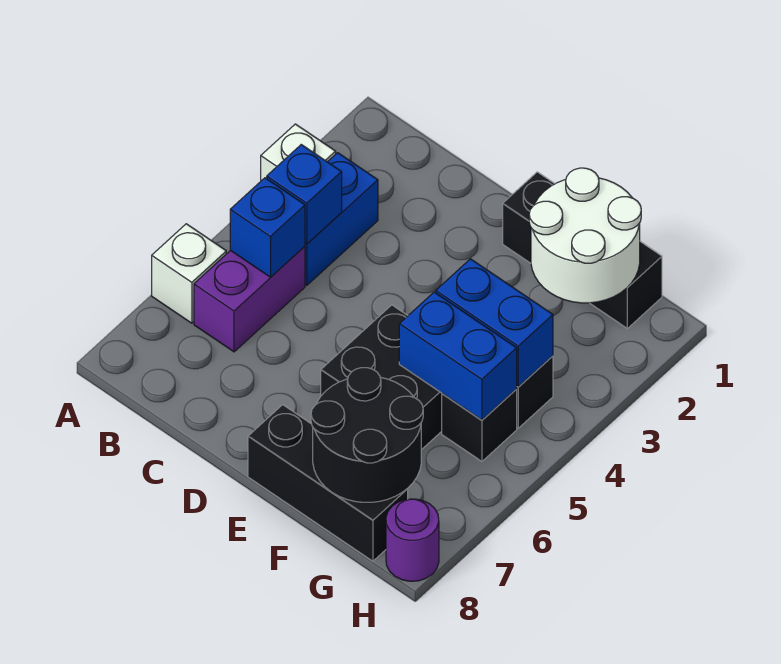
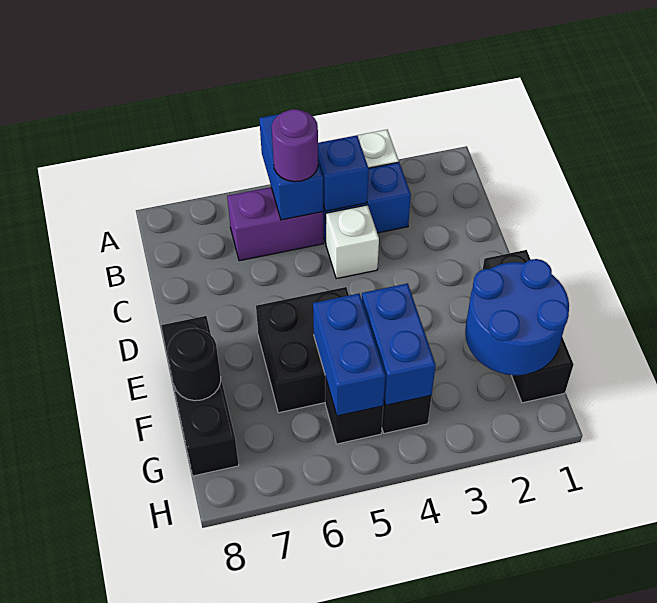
white 1x1 brick [152,224,226,323] -> white 1x1 brick moved to [326,205,379,279]
blue 1x1 brick [230,178,305,277] -> blue 1x2 brick [259,110,323,220]
white 2x2 round brick [529,168,641,303] -> blue 2x2 round brick [465,259,569,375]
black 2x2 round brick [311,368,423,502] -> black 1x1 round brick [168,328,221,401]
purple 1x1 round brick [386,499,439,581] -> purple 1x1 round brick moved to [272,109,318,182]

